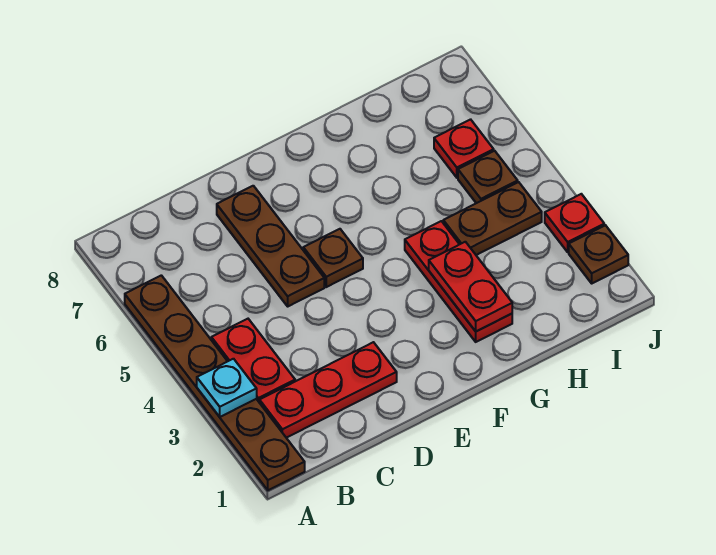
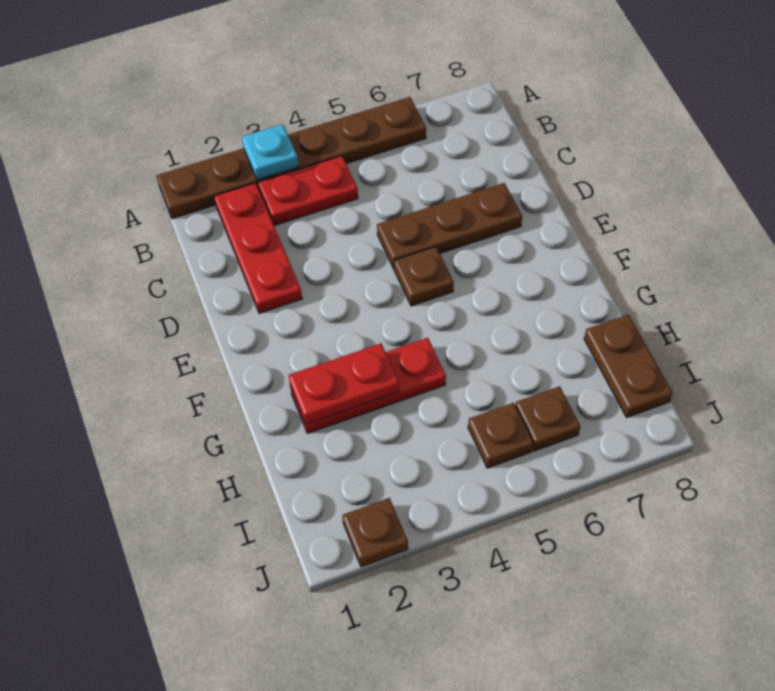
brown 1x2 plate [443,182,542,255] -> brown 1x2 plate moved to [584,314,673,417]
red 1x1 plate [434,119,494,178] -> brown 1x1 plate [515,386,580,451]
red 1x1 plate [545,194,604,252] -> none

